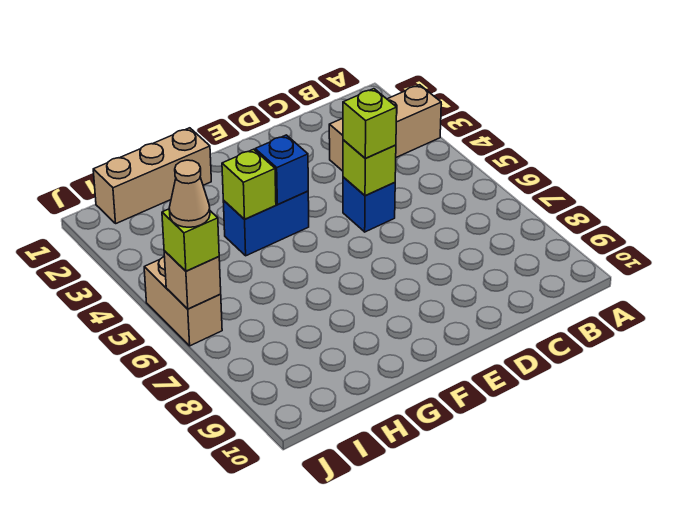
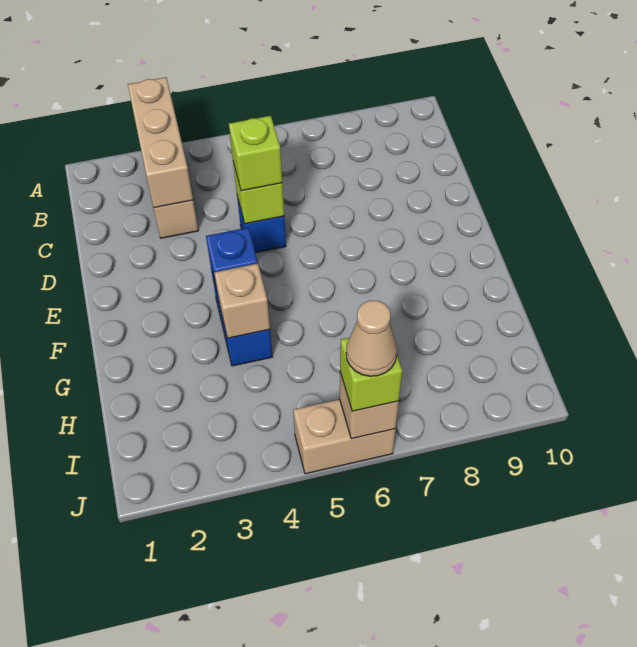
tan 1x3 brick [93,128,211,223] -> tan 1x3 brick moved to [128,77,193,208]
lime 1x1 brick [222,149,276,219] -> tan 1x1 brick [214,263,270,338]

